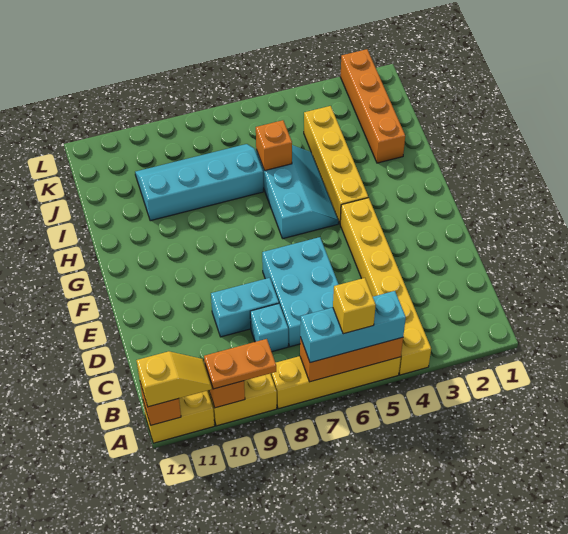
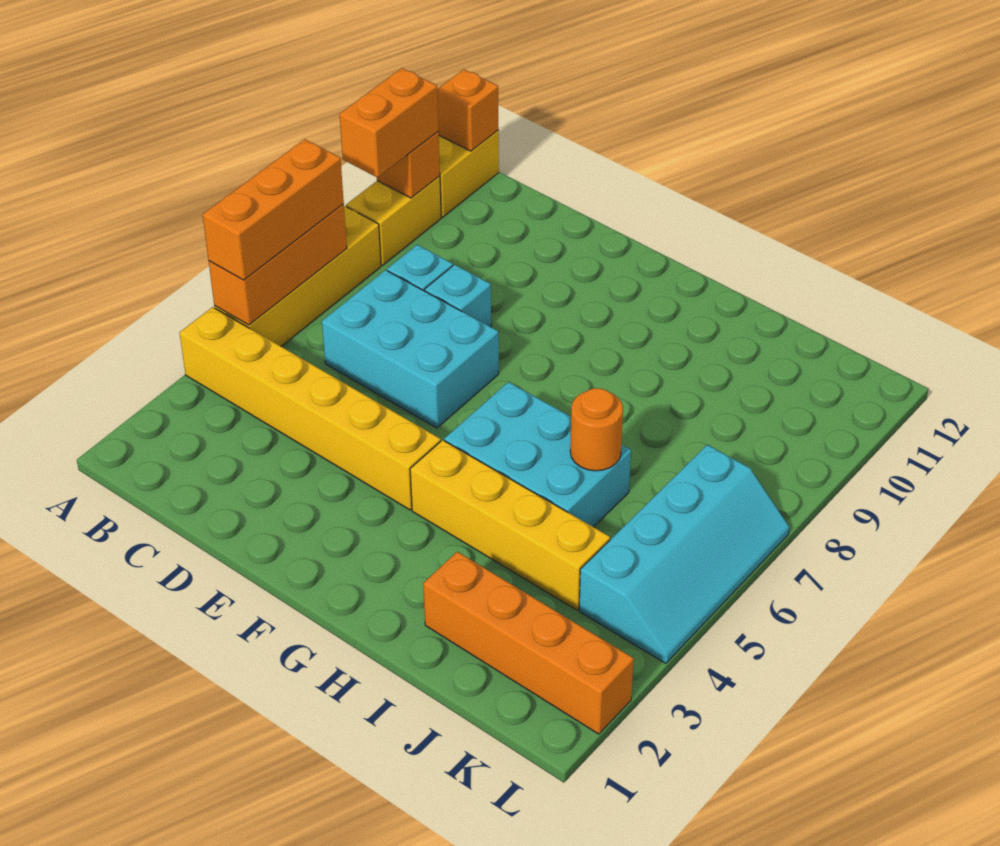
cyan 1x3 brick [300,291,406,363] -> orange 1x3 brick [203,139,344,280]
yellow 1x1 brick [333,278,376,334] -> none
orange 1x2 plate [204,339,276,389] -> orange 1x2 brick [340,68,438,178]
yellow 1x2 slope [136,351,212,407] -> none
cyan 1x2 brick [211,278,279,337] -> cyan 1x1 brick [425,265,491,327]
cyan 2x3 slope [256,145,339,239] -> cyan 2x3 brick [444,382,631,527]
orange 1x1 brick [256,120,292,171] -> orange 1x1 round brick [570,388,623,471]
cyan 2x4 slope [135,144,263,221] -> cyan 2x4 slope moved to [579,445,789,663]

